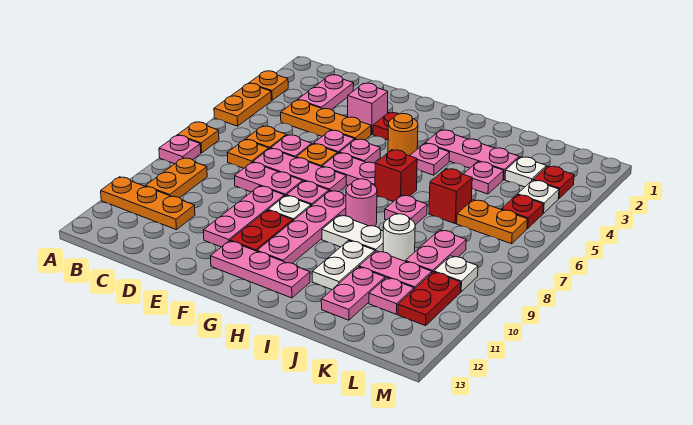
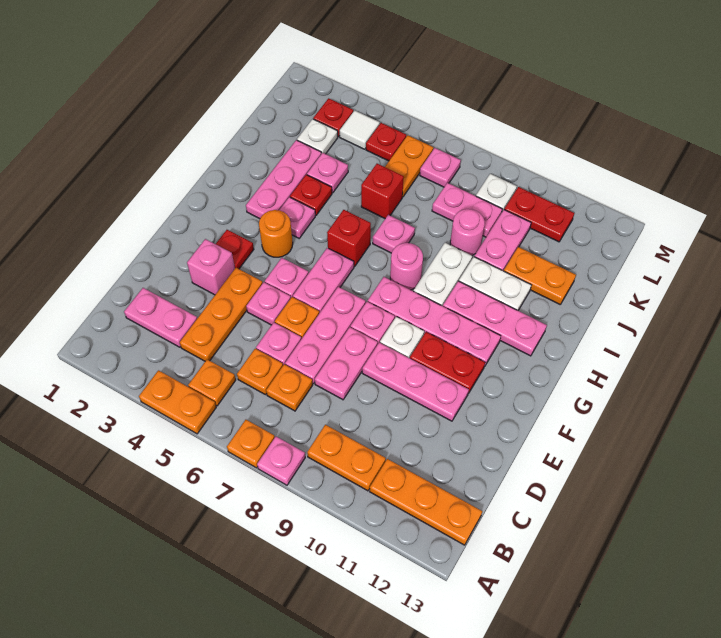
orange 1x1 plate [249,71,288,100] -> orange 1x1 plate moved to [188,360,236,406]
orange 1x3 plate [101,177,195,230] -> orange 1x3 plate turned to [370,459,482,545]
pink 1x3 plate [211,241,310,298] -> pink 1x3 plate turned to [443,281,547,356]
none -> red 1x1 plate [290,175,332,215]
white 1x1 round brick [383,214,415,261] -> pink 1x1 round brick [450,209,485,255]
pink 1x2 plate [321,267,385,320] -> orange 1x2 plate [504,247,576,305]
pink 1x1 plate [369,278,414,314] -> pink 1x1 plate moved to [420,148,461,187]
white 1x1 plate [517,180,559,213] -> white 1x1 tile [340,110,380,149]

